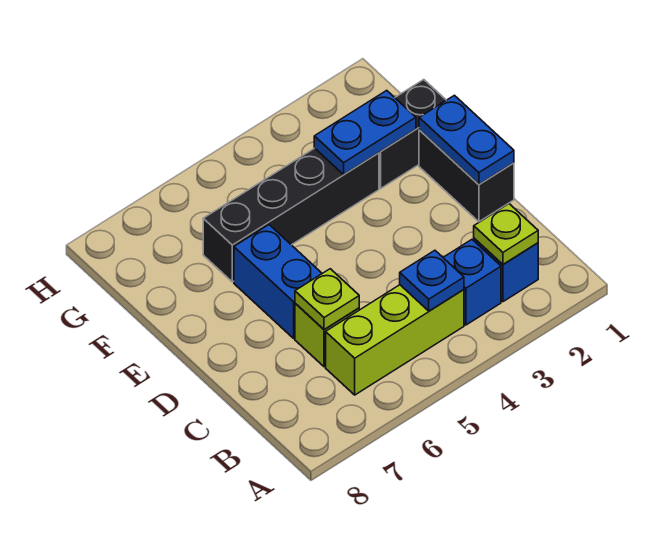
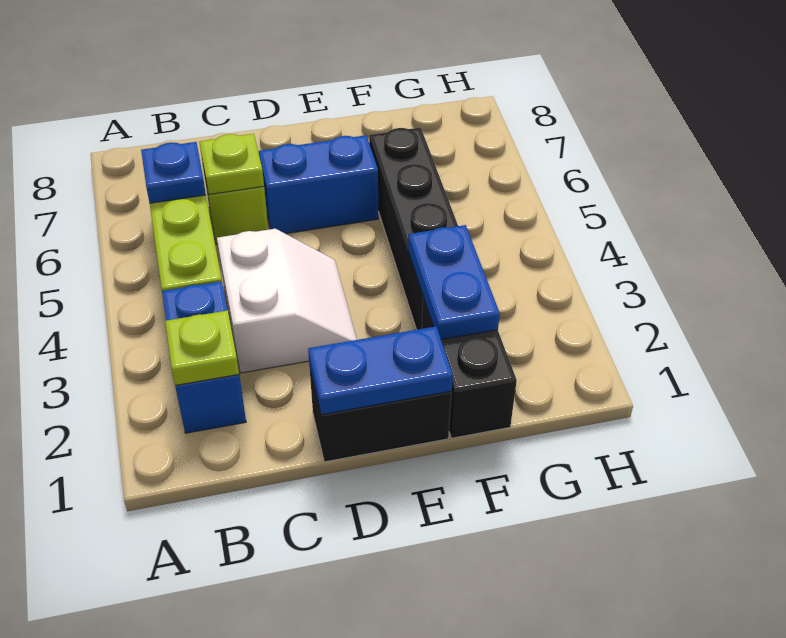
blue 1x1 plate [400,250,464,311] -> blue 1x1 plate moved to [141,142,206,203]
none -> white 2x2 slope [217,229,357,373]

